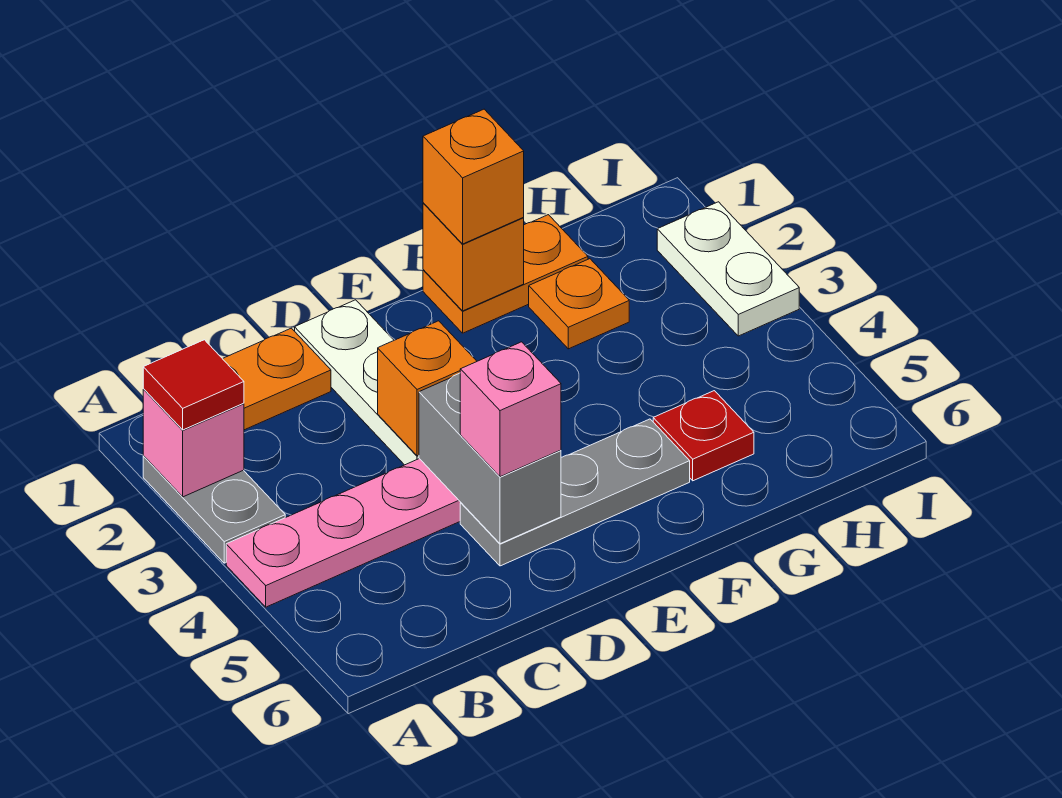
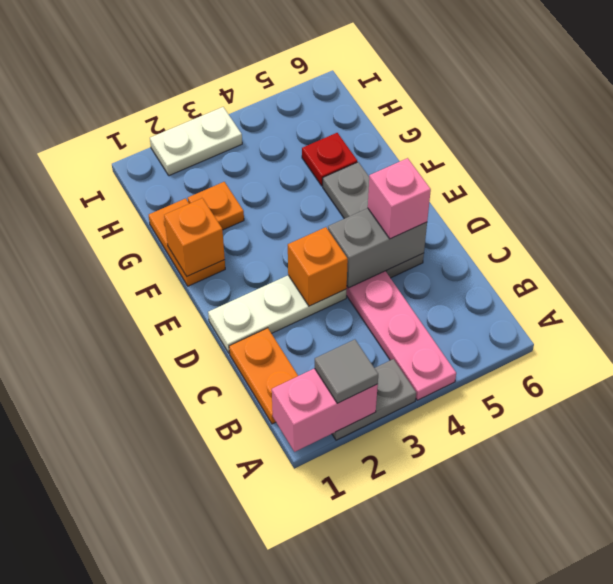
pink 1x1 brick [143,389,244,497] -> pink 1x2 brick [272,368,378,452]
red 1x1 tile [143,340,244,430] -> grey 1x1 tile [315,339,378,403]
orange 1x1 brick [423,109,524,244] -> none

